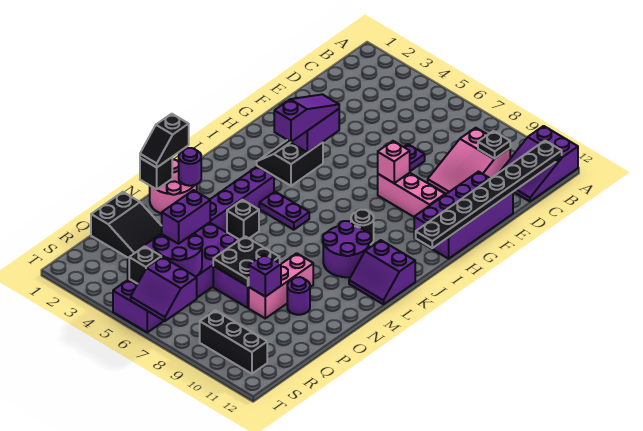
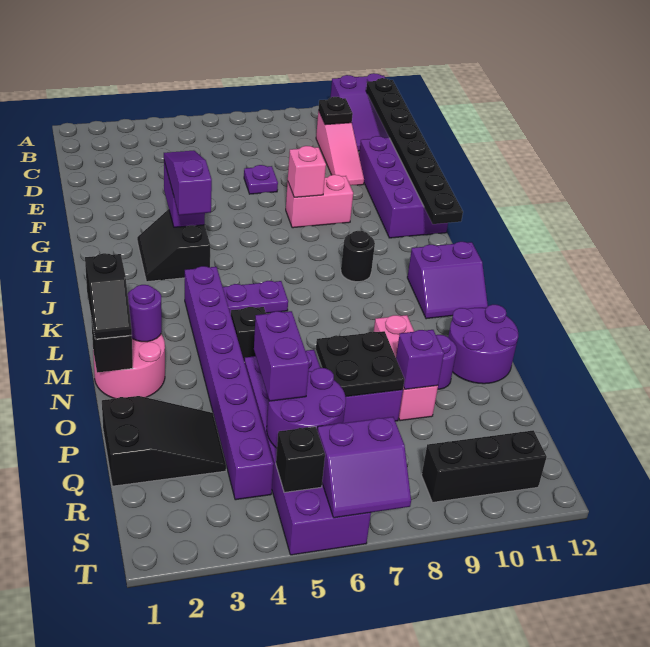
pink 2x3 slope [428,128,510,194] -> pink 1x3 slope [316,111,364,185]
pink 1x3 brick [378,173,445,217] -> pink 1x2 brick [286,175,353,228]
purple 2x2 round brick [323,221,371,277] -> purple 2x2 round brick moved to [448,305,518,384]

